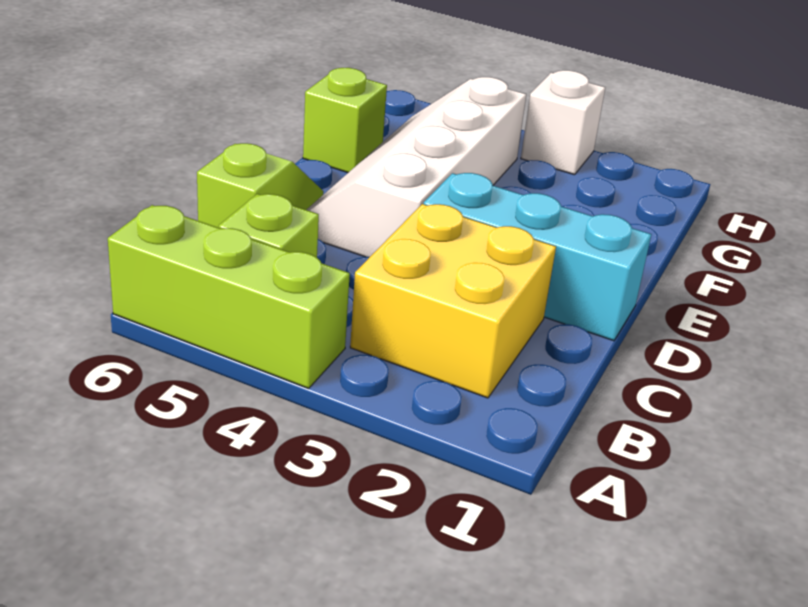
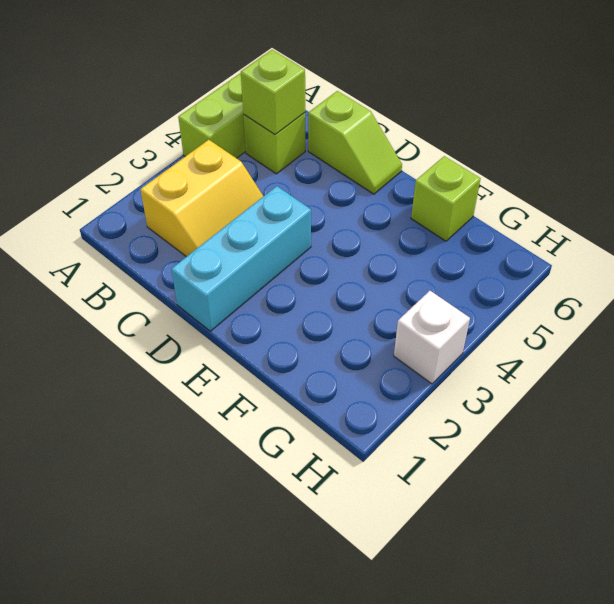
yellow 2x2 brick [350,204,556,398] -> yellow 2x2 slope [140,140,263,257]
none -> lime 1x1 brick [241,50,305,135]
white 2x4 slope [307,77,526,257] -> none

